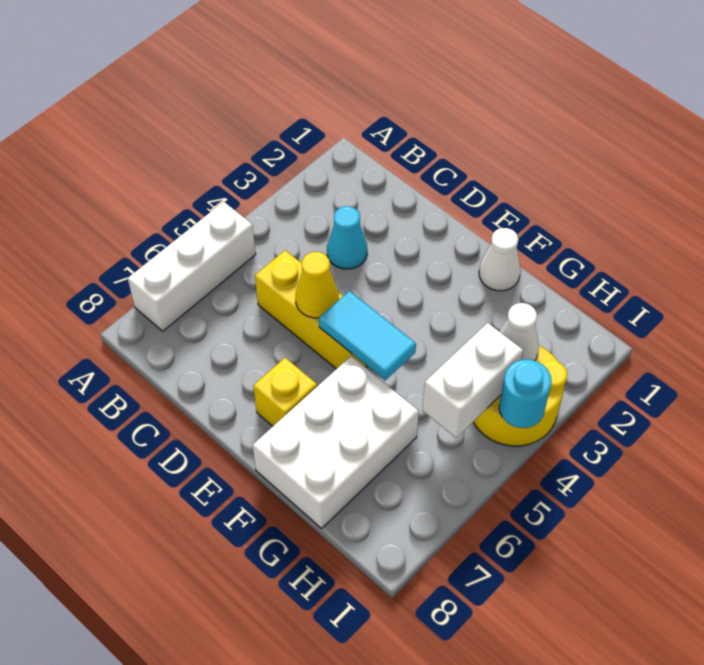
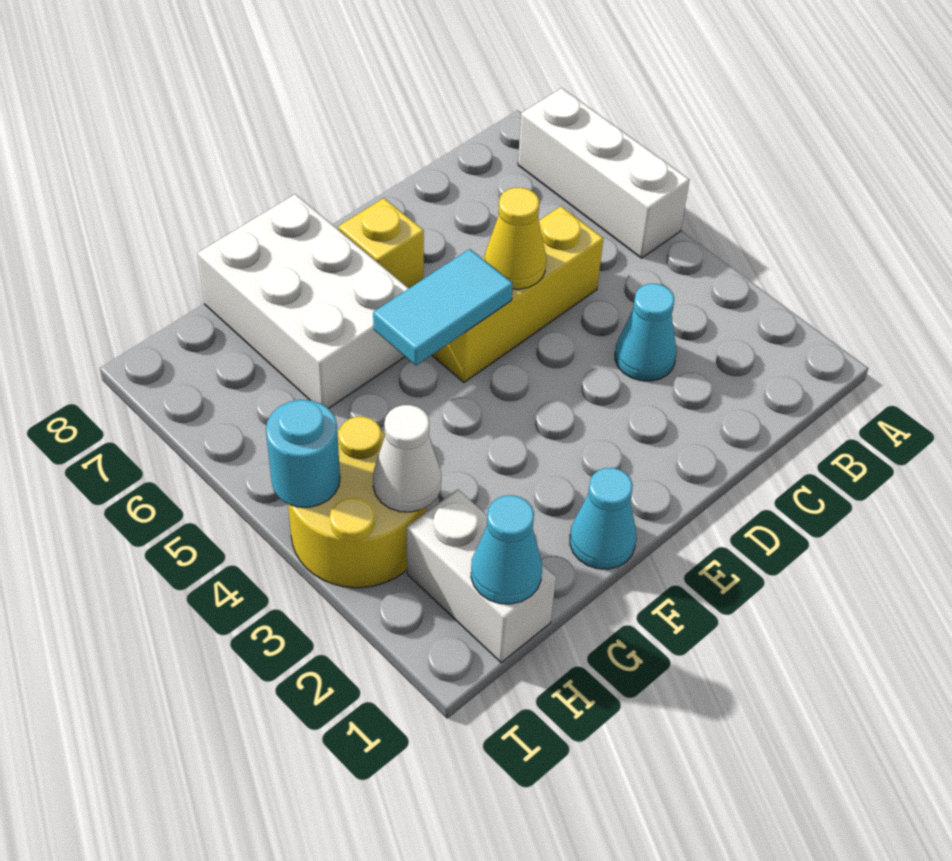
white 1x1 cone [479,228,521,291] -> cyan 1x1 cone [570,468,636,569]
none -> cyan 1x1 cone [471,495,542,604]
white 1x2 brick [422,323,523,438] -> white 1x2 brick moved to [407,489,556,663]

